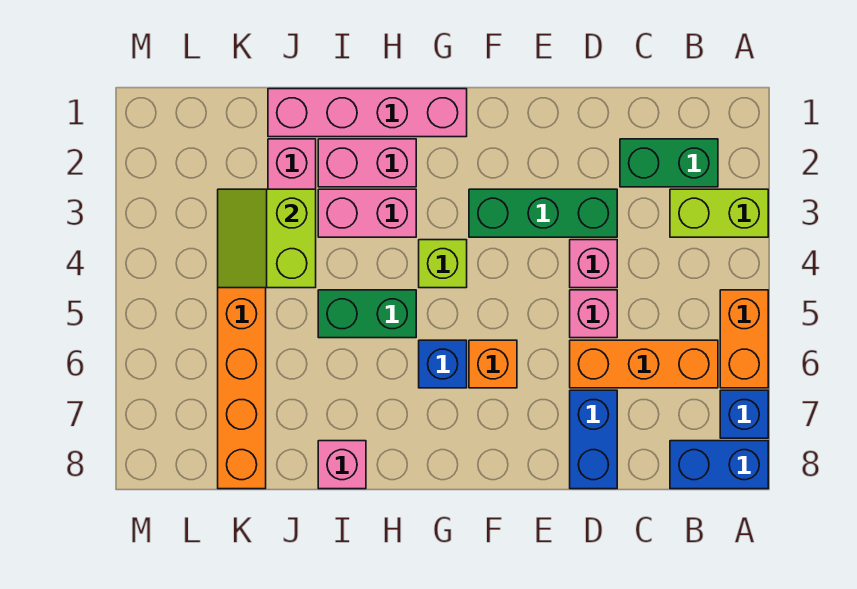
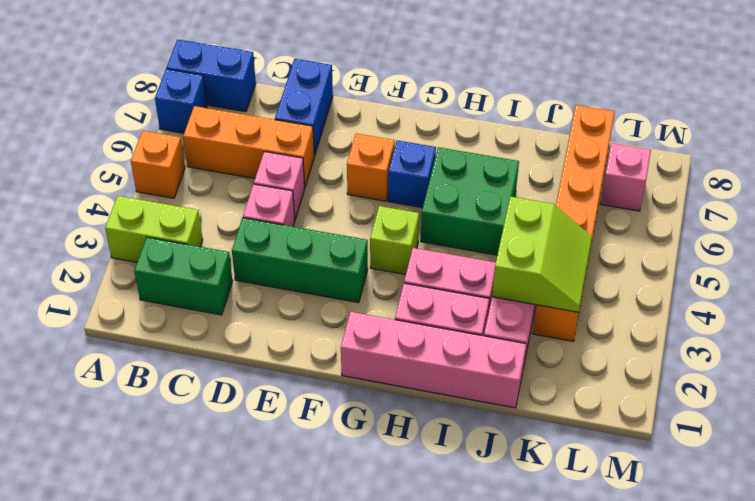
orange 1x2 brick [720,290,768,388] -> orange 1x1 brick [131,131,185,198]
green 1x2 brick [318,290,416,338] -> green 2x2 brick [421,147,519,255]
pink 1x1 brick [318,441,366,489] -> pink 1x1 brick moved to [600,143,651,211]

